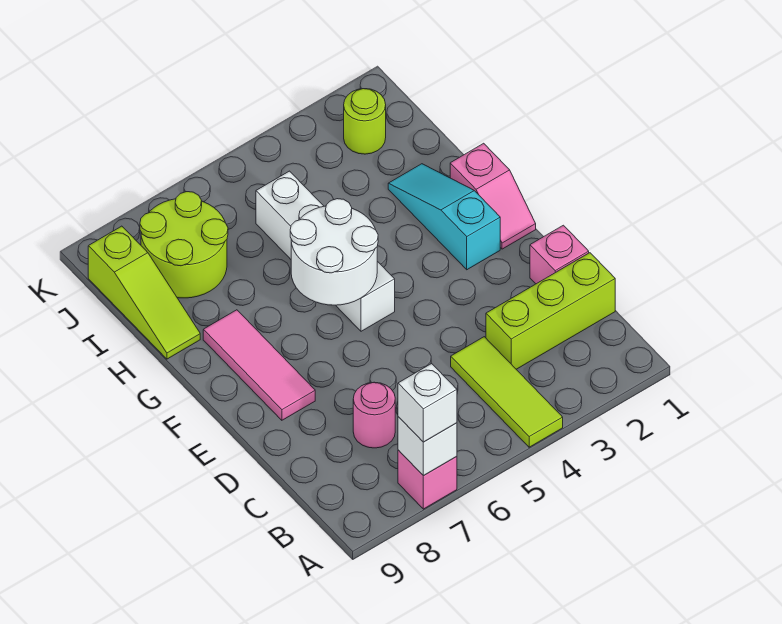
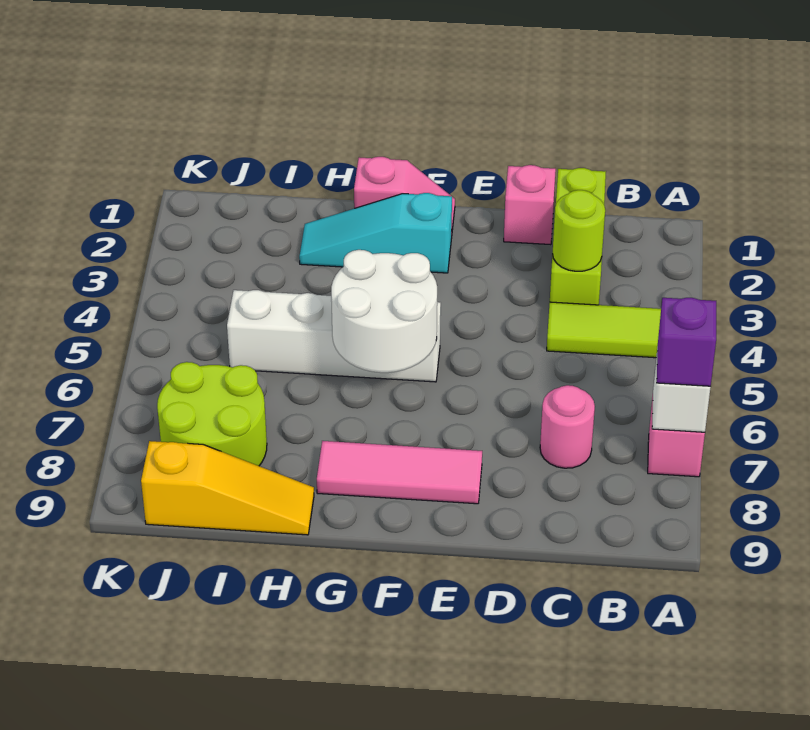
white 1x1 brick [398,363,457,442] -> purple 1x1 brick [657,298,716,386]
lime 1x3 slope [88,226,200,359] -> yellow 1x3 slope [141,441,314,535]
lime 1x1 round brick [344,89,386,154] -> lime 1x1 round brick moved to [553,190,605,271]

